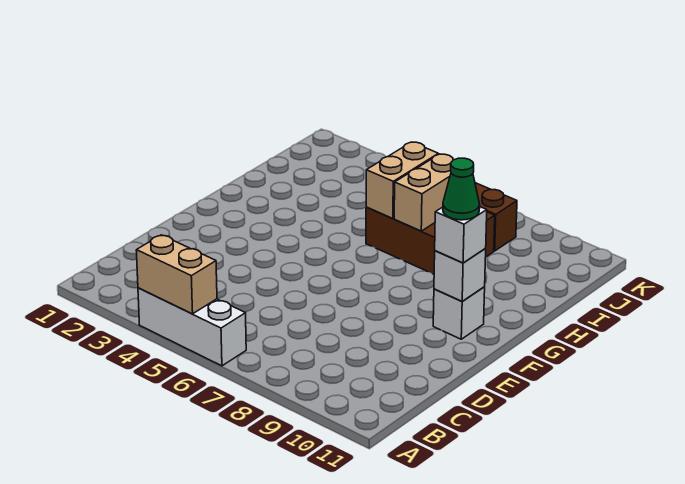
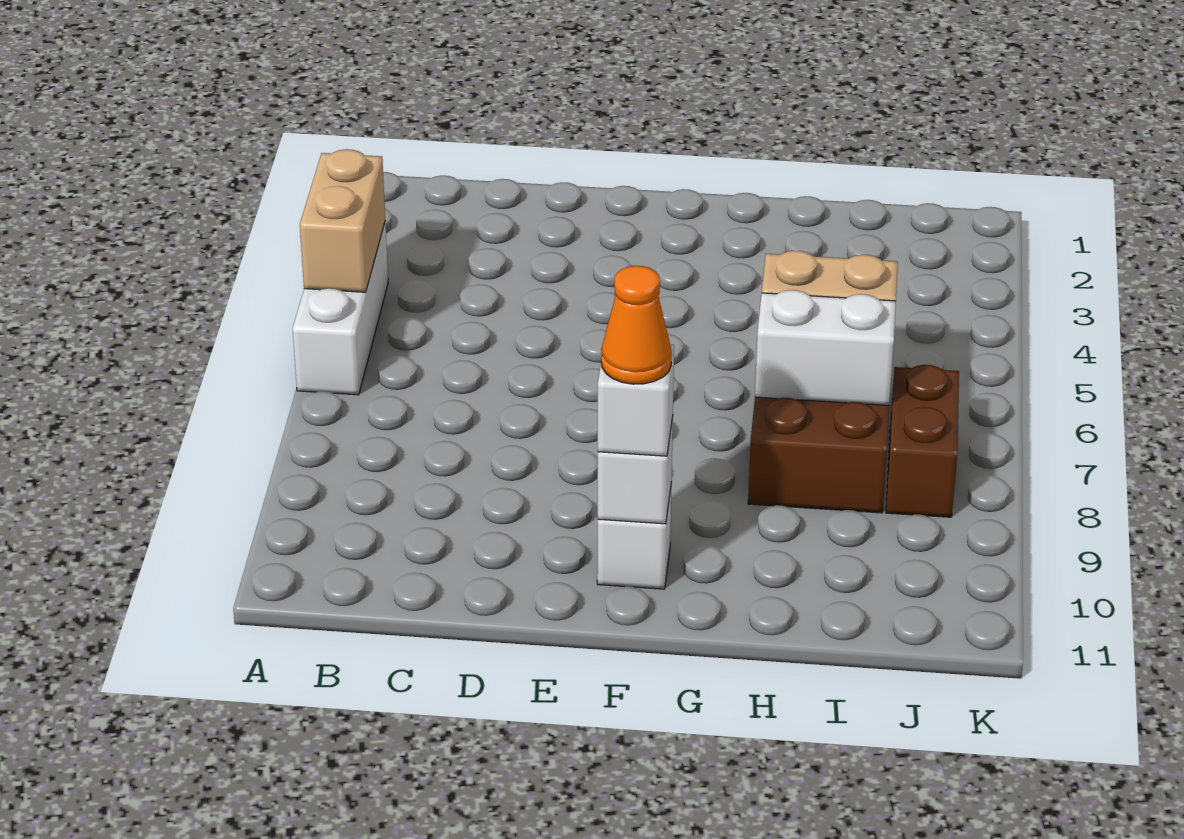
green 1x1 cone [443,158,480,220] -> orange 1x1 cone [601,266,672,384]
tan 1x2 brick [394,154,453,231] -> white 1x2 brick [755,290,896,405]

